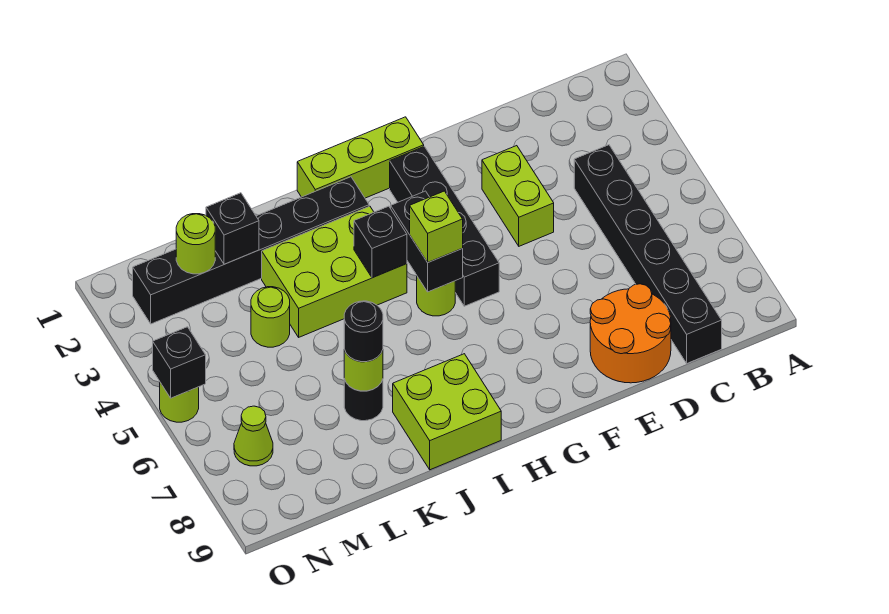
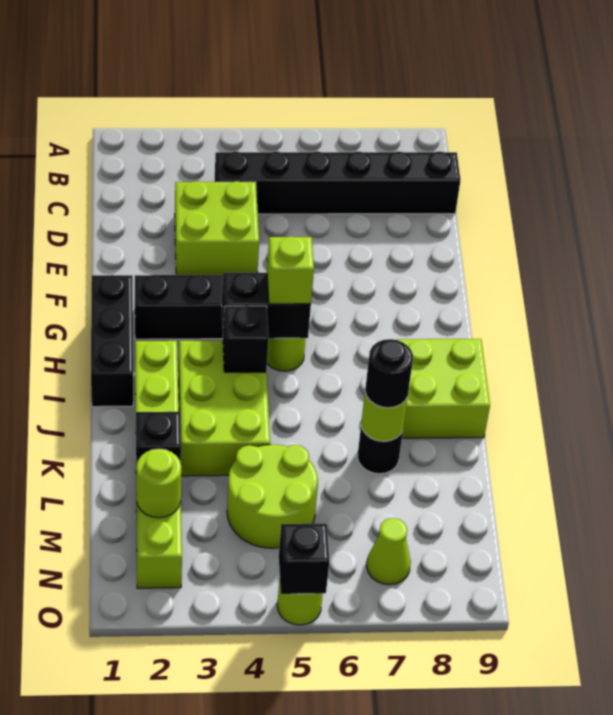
orange 2x2 round brick [590,284,671,383] -> none
lime 1x2 brick [482,146,554,246] -> lime 2x2 brick [175,181,259,275]
lime 1x3 brick [297,117,424,198] -> black 1x3 brick [91,275,133,407]
black 1x6 brick [133,177,369,324] -> lime 1x6 brick [135,341,182,588]
lime 1x1 round brick [251,287,290,347] -> lime 2x2 round brick [227,445,318,548]

